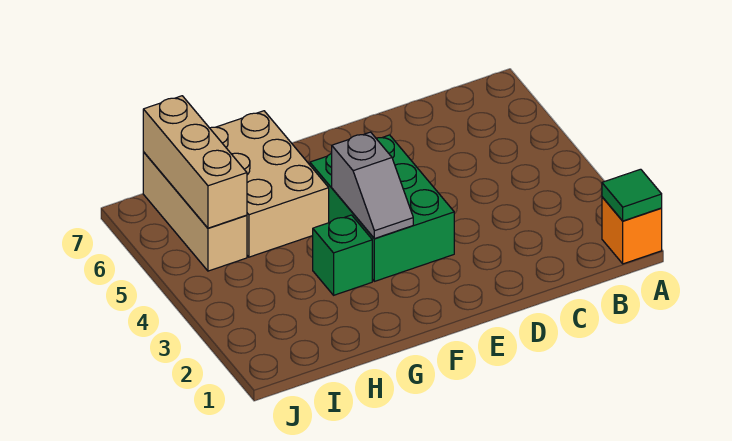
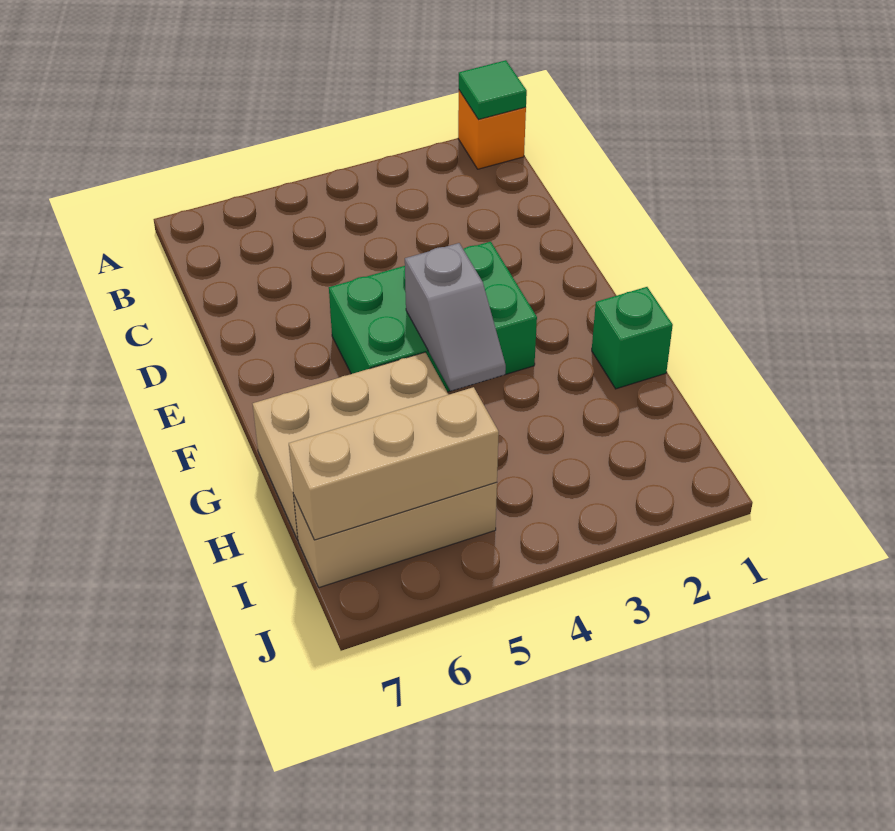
grey 1x2 slope [332,132,413,239] -> grey 1x2 slope turned to [405,243,506,391]
green 1x1 brick [313,215,372,295] -> green 1x1 brick moved to [592,287,673,389]

